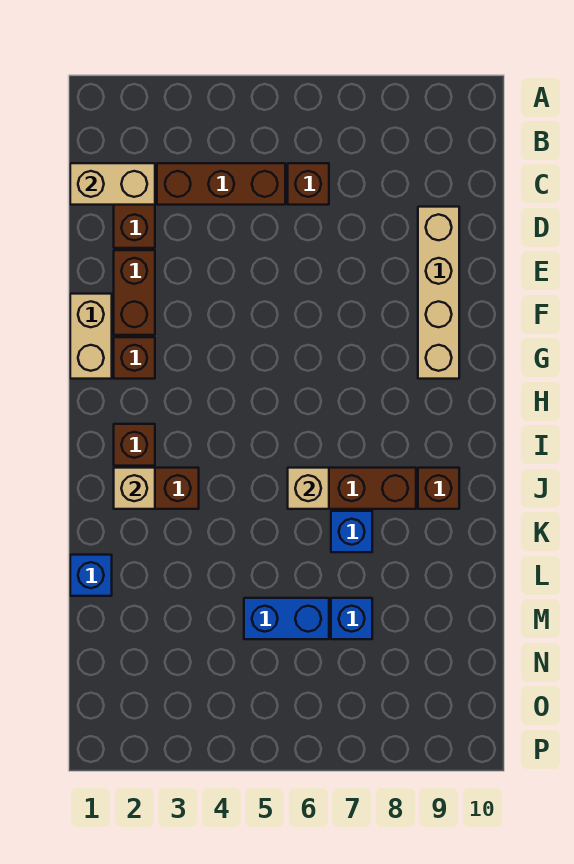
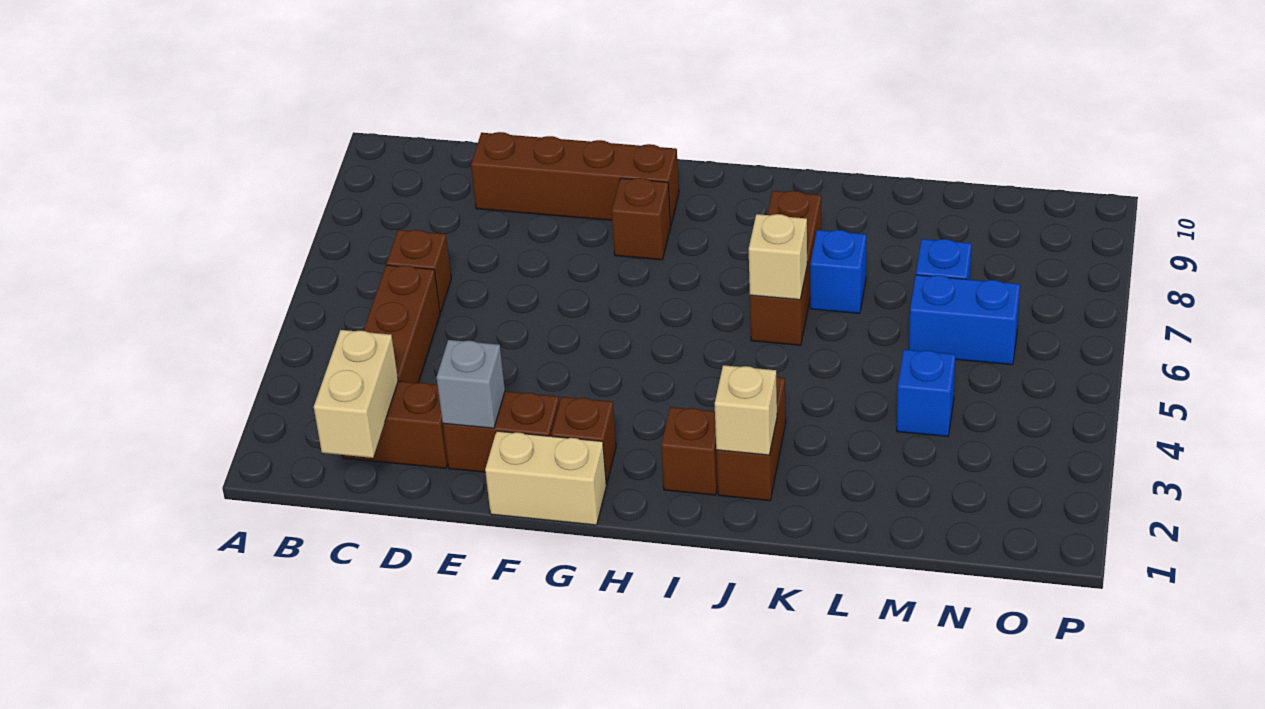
tan 1x4 brick [418,207,459,379] -> brown 1x4 brick [471,132,679,224]
none -> grey 1x1 brick [437,340,505,428]
brown 1x1 brick [418,468,459,509] -> brown 1x1 brick moved to [612,178,671,260]
blue 1x1 brick [70,555,112,596] -> blue 1x1 brick moved to [897,350,956,437]
blue 1x2 brick [244,598,329,639] -> blue 1x2 brick turned to [909,275,1020,365]

